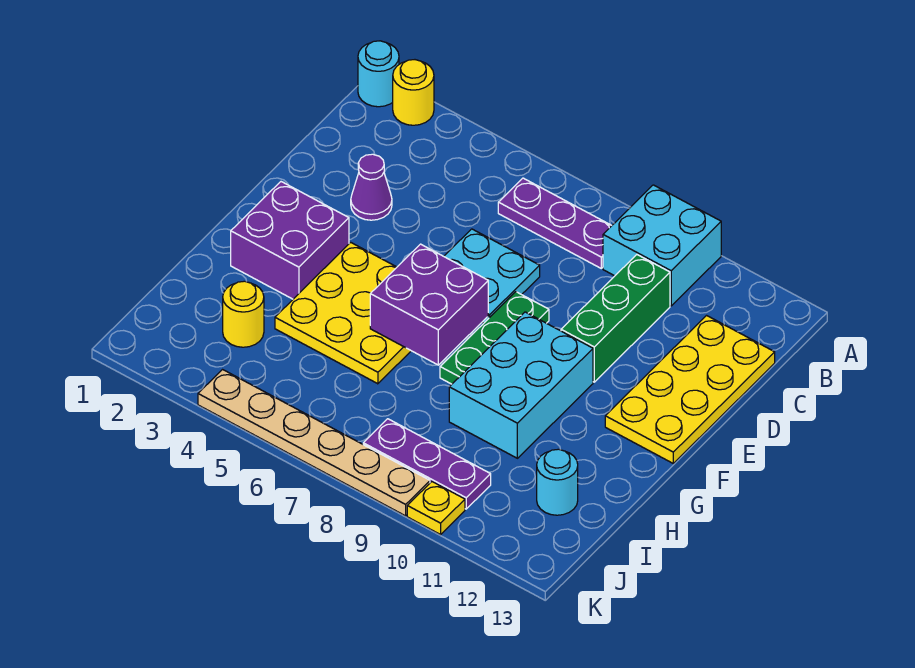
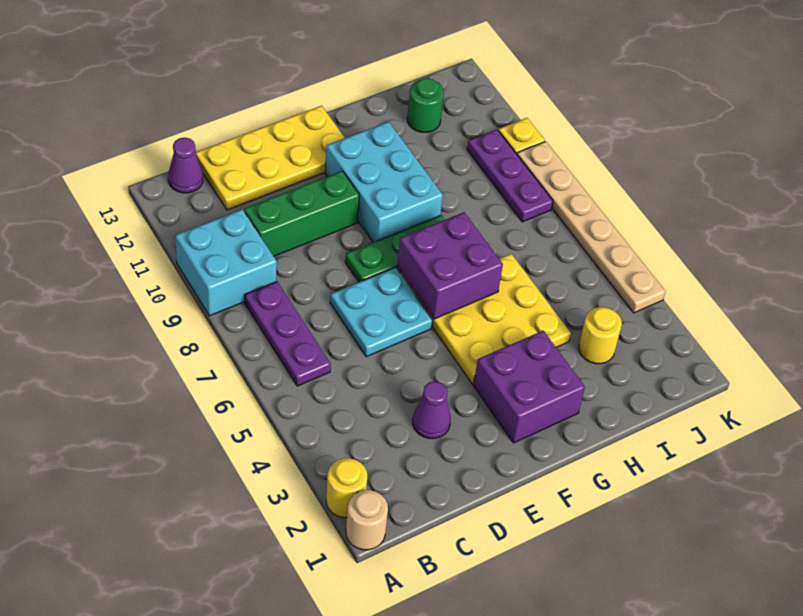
cyan 1x1 round brick [358,41,399,107] -> tan 1x1 round brick [346,490,388,550]
none -> purple 1x1 cone [168,138,203,193]
cyan 2x3 brick [449,312,593,458] -> cyan 2x3 brick turned to [325,122,443,242]
cyan 1x1 round brick [537,449,578,515] -> green 1x1 round brick [407,78,444,132]

